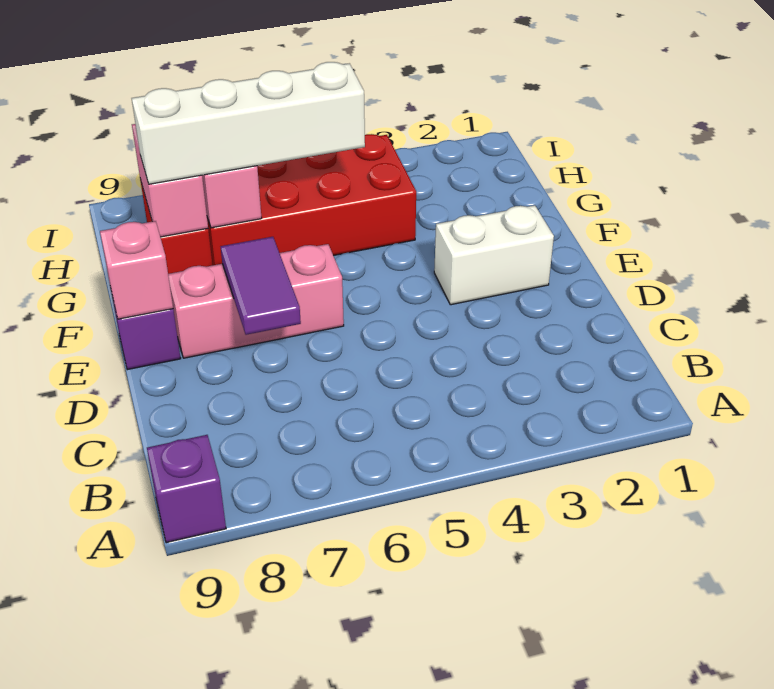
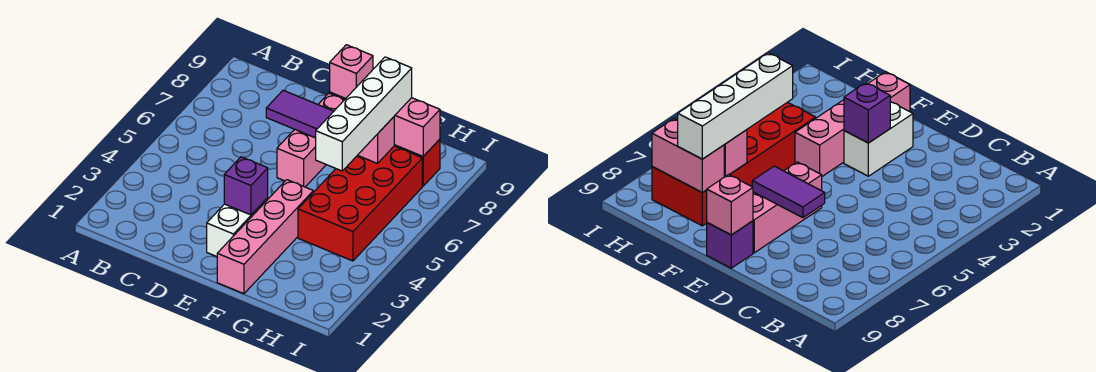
purple 1x1 brick [147,435,226,543] -> purple 1x1 brick moved to [224,157,268,215]
none -> pink 1x4 brick [217,180,313,294]

